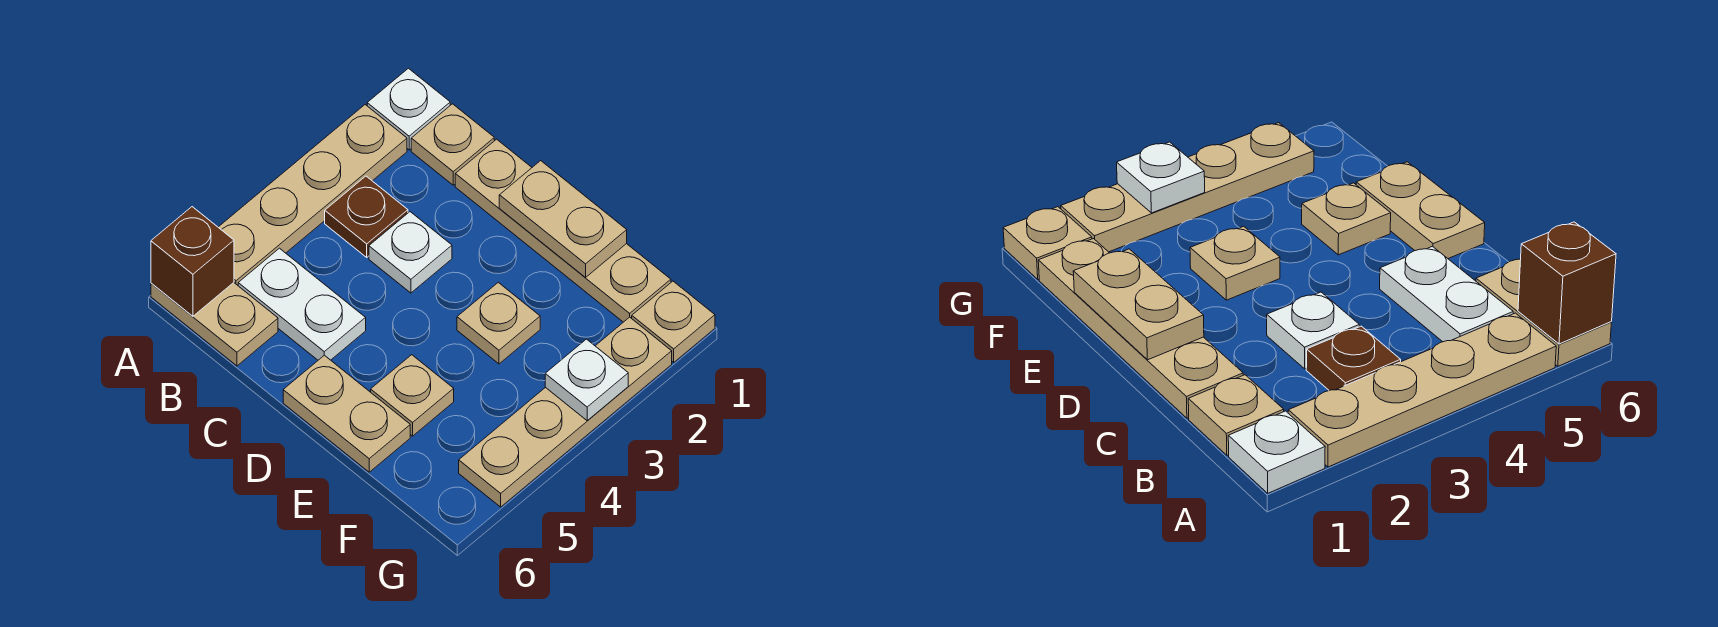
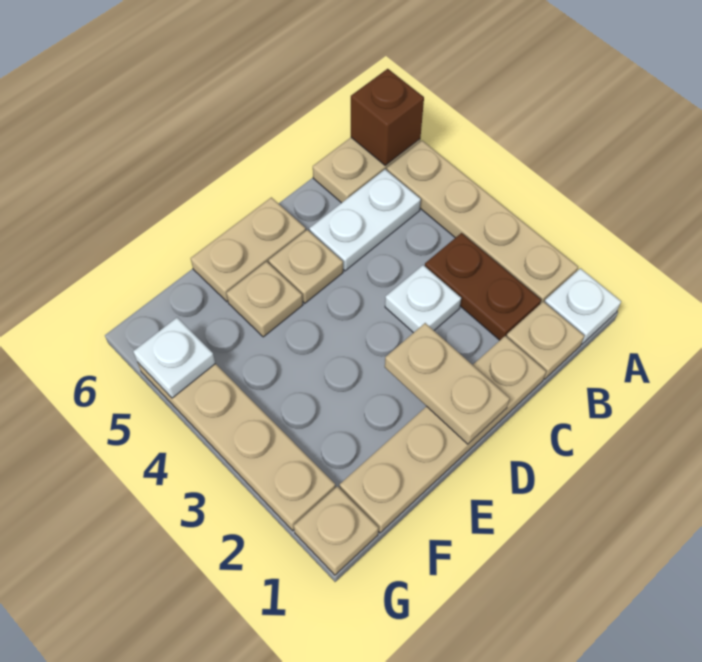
brown 1x1 plate [325,176,408,257] -> brown 1x2 plate [425,233,541,340]
tan 1x2 plate [499,161,627,277] -> tan 1x2 plate turned to [385,323,510,444]
tan 1x1 plate [457,282,540,364] -> tan 1x1 plate moved to [269,230,343,303]
white 1x1 plate [545,339,628,421] -> white 1x1 plate moved to [133,318,215,398]

